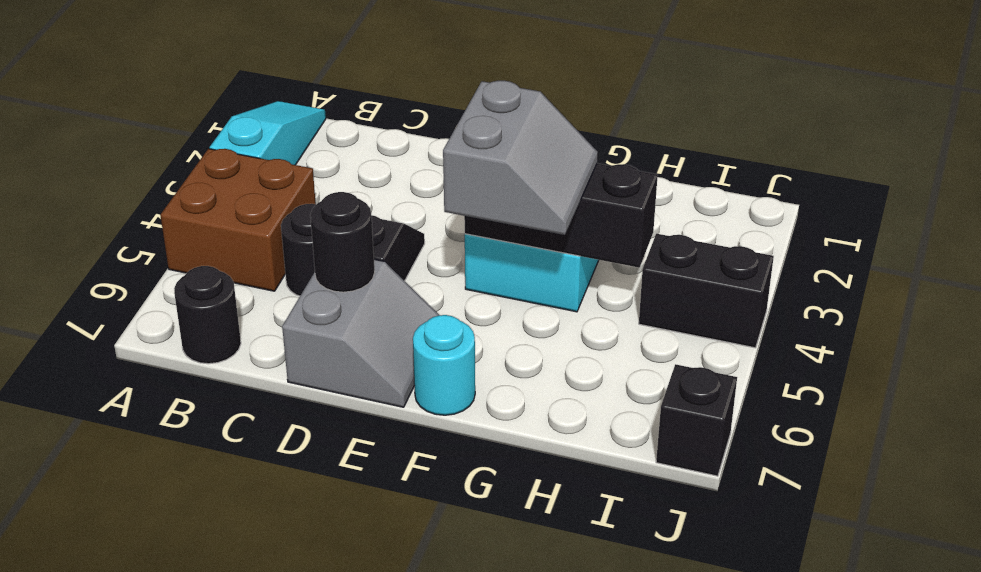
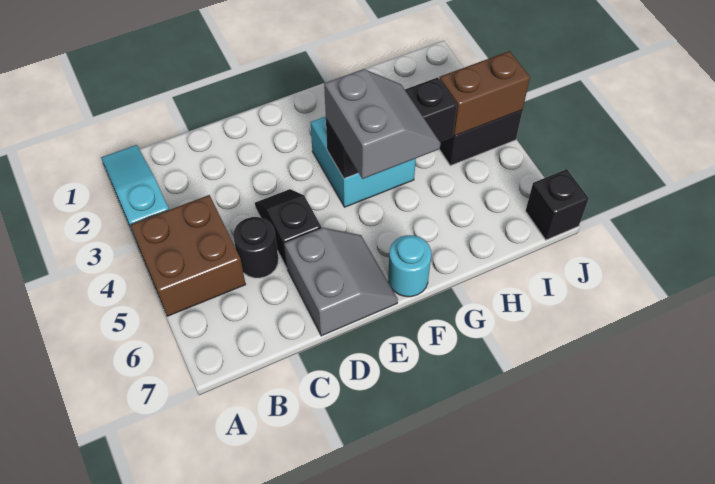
black 1x1 round brick [174,266,241,364] -> none
black 1x1 round brick [310,192,375,292] -> none
none -> brown 1x2 brick [439,51,530,136]

